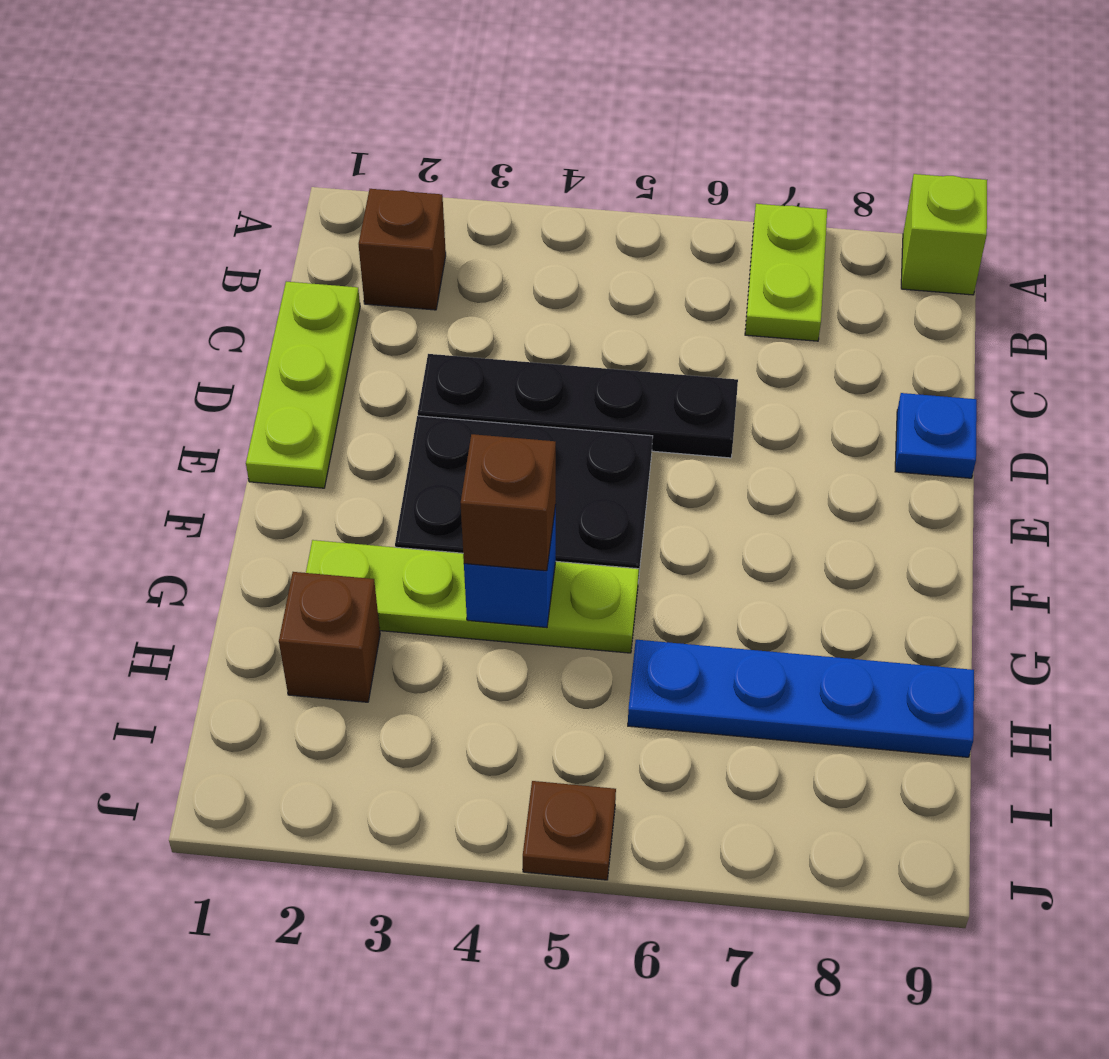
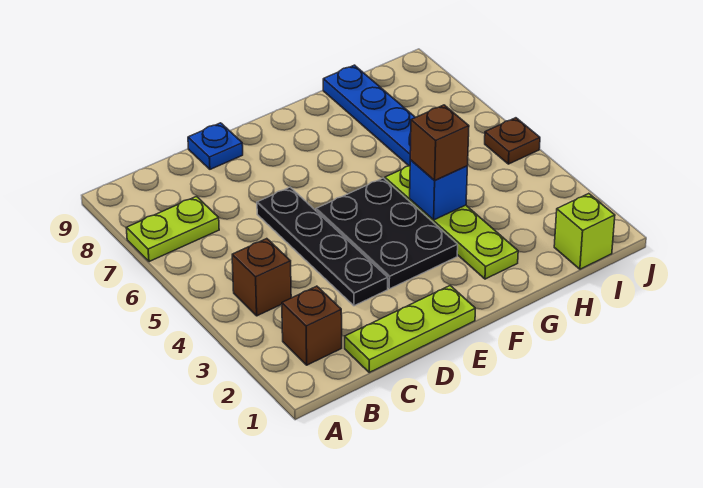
lime 1x1 brick [901,174,987,295] -> lime 1x1 brick moved to [554,194,615,269]
brown 1x1 brick [279,572,380,702] -> brown 1x1 brick moved to [232,239,291,316]

